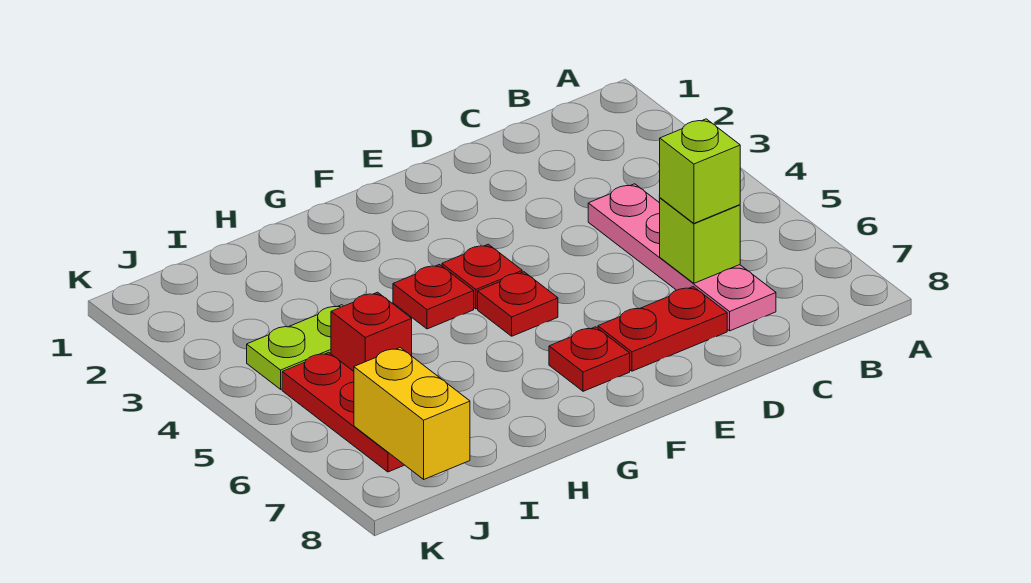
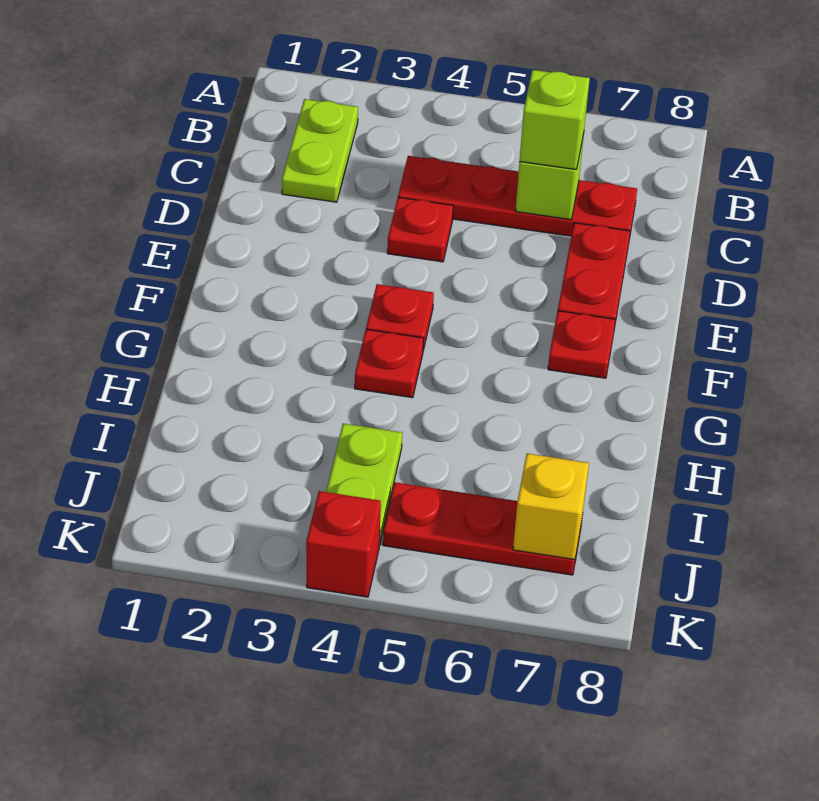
none -> lime 1x2 plate [282,99,358,202]
pink 1x4 plate [588,184,776,331] -> red 1x4 plate [398,156,637,239]
red 1x1 plate [478,272,558,336] -> red 1x1 plate moved to [387,197,453,262]
red 1x1 brick [331,292,412,371] -> red 1x1 brick moved to [306,491,381,597]
yellow 1x2 brick [354,348,470,479] -> yellow 1x1 brick [513,453,589,560]

